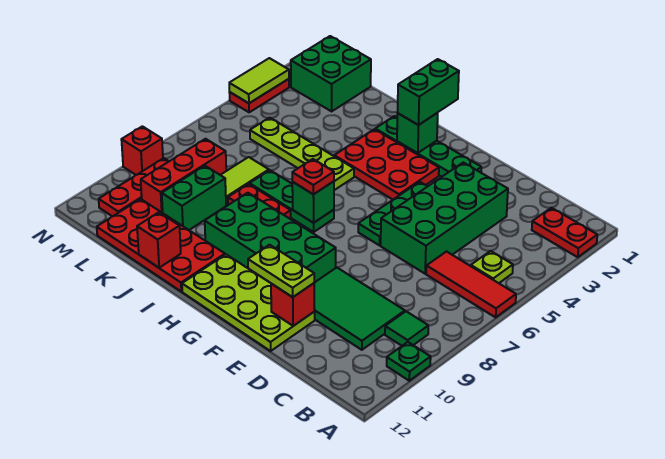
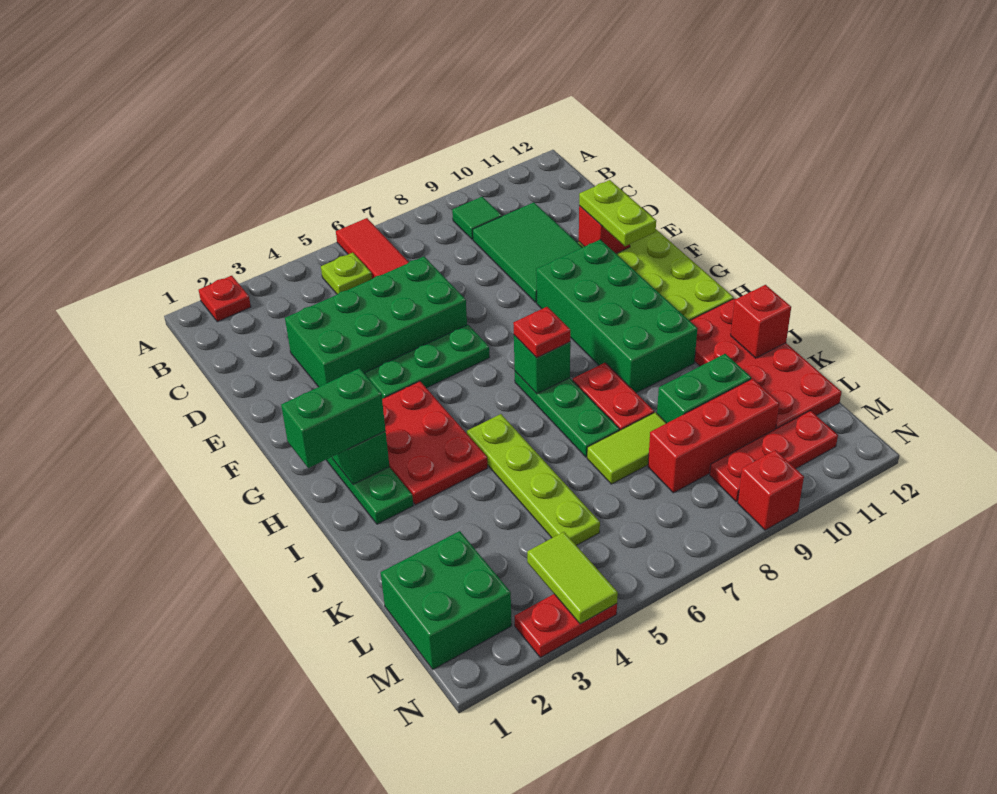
red 1x2 plate [532,208,597,257] -> red 1x1 plate [199,276,251,322]
green 1x1 plate [387,342,431,381] -> none
lime 1x2 tile [229,58,289,103] -> lime 1x2 tile turned to [527,532,618,624]

